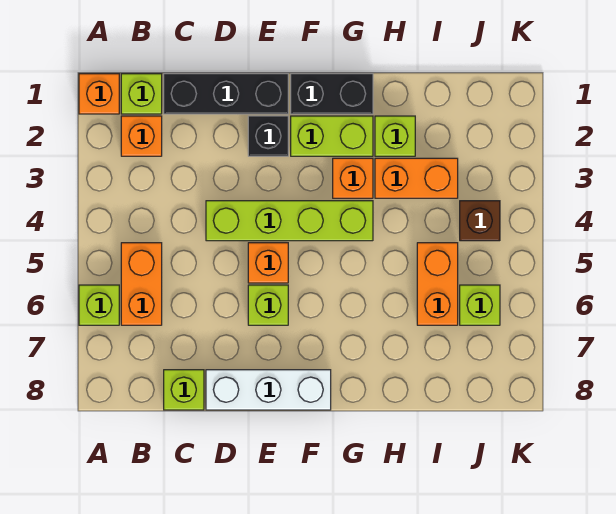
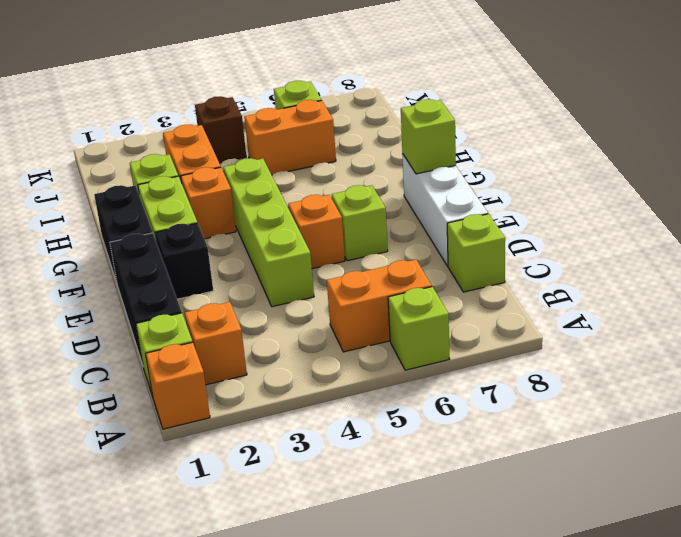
none -> lime 1x1 brick [401,99,456,174]

